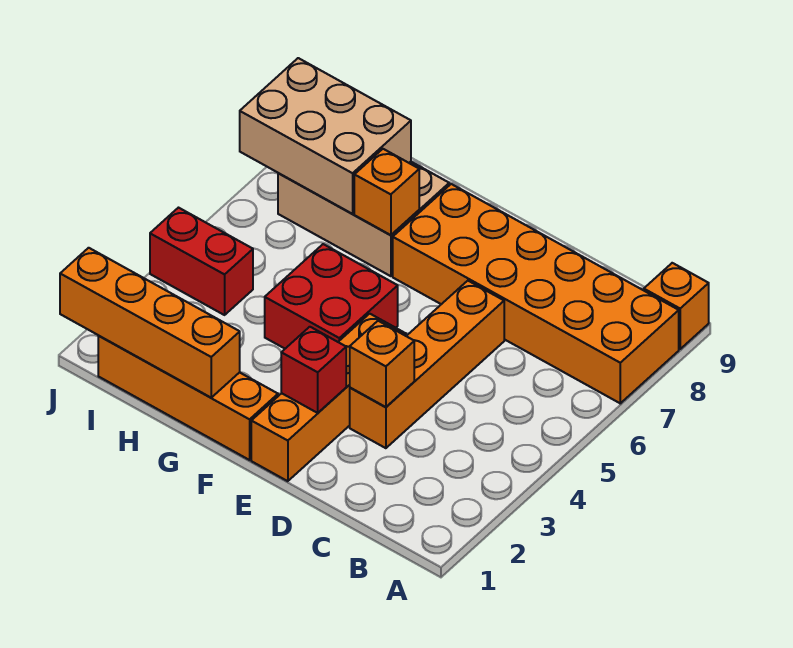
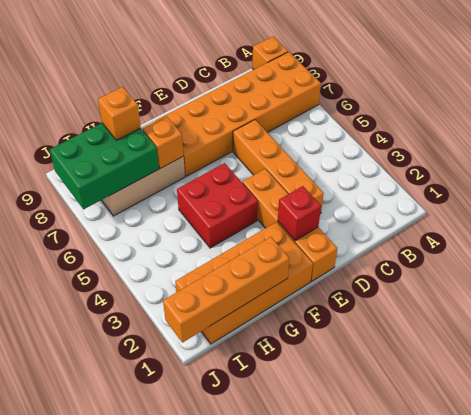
orange 1x1 brick [350,321,414,407] -> orange 1x1 brick moved to [98,87,141,140]
orange 1x4 brick [98,336,278,460] -> orange 2x4 brick [175,222,313,344]
tan 2x3 brick [240,58,411,214] -> green 2x3 brick [50,123,159,209]
red 1x2 brick [150,208,253,315] -> none

